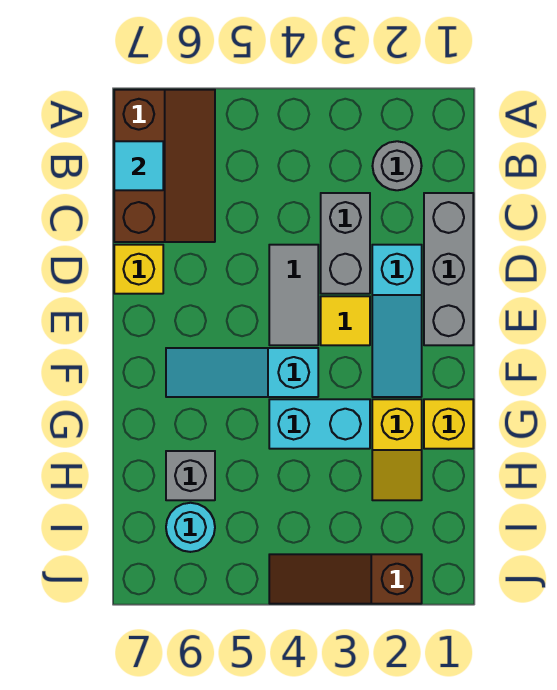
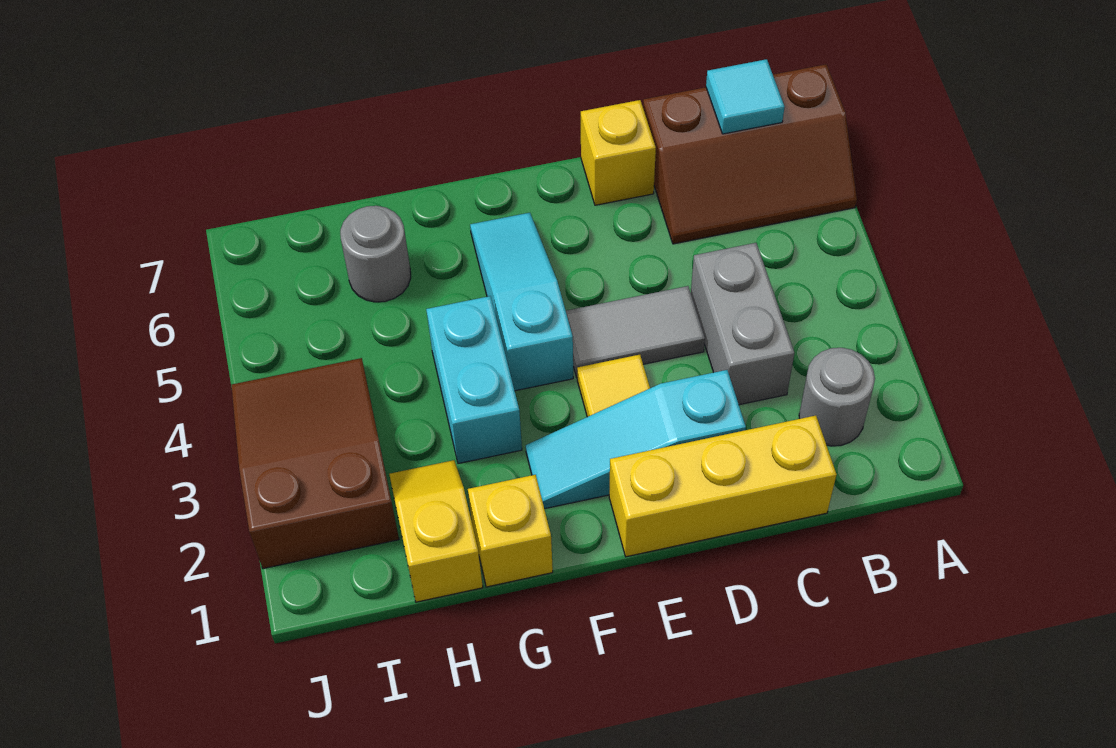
grey 1x3 brick [424,193,473,345] -> yellow 1x3 brick [609,416,837,557]
grey 1x2 brick [321,193,370,294] -> grey 1x2 brick turned to [691,243,794,405]
yellow 1x2 slope [372,399,422,500] -> yellow 1x2 slope turned to [389,460,483,602]
grey 1x1 brick [166,451,215,500] -> grey 1x1 round brick [340,206,411,302]
cyan 1x1 round brick [166,503,215,552] -> none
brown 1x3 slope [269,554,422,604] -> brown 2x3 slope [231,358,399,569]

